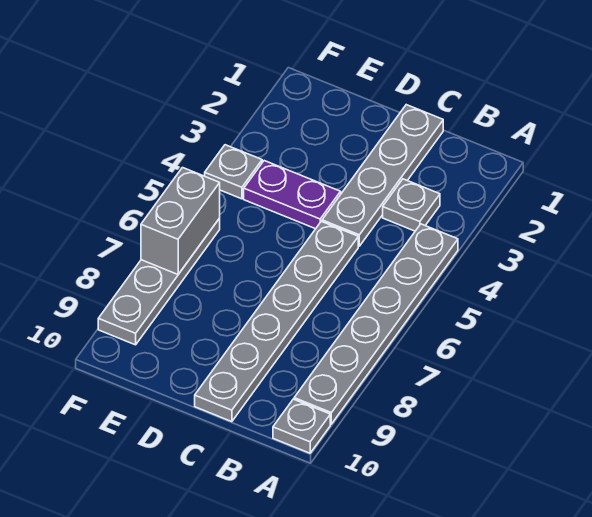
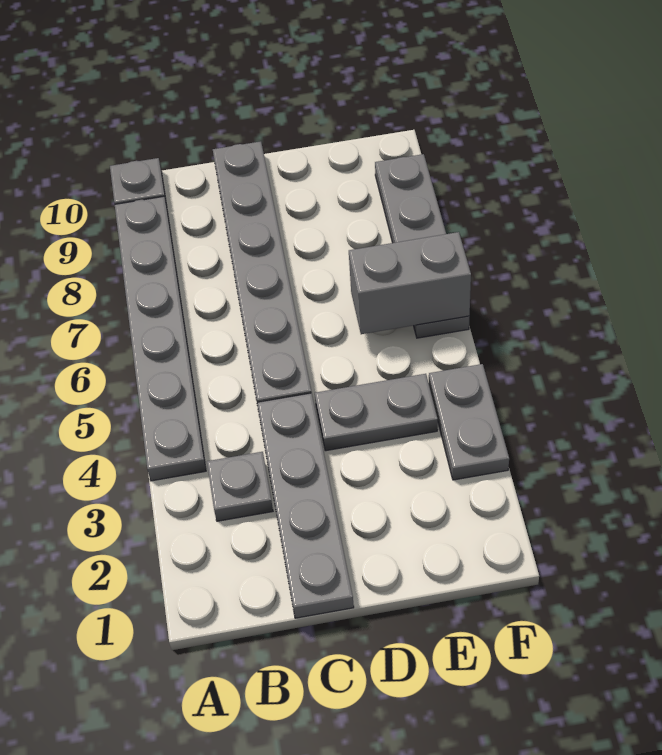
purple 1x2 plate [244,161,341,229] -> grey 1x2 plate [315,374,438,451]
grey 1x1 plate [205,145,262,199] -> grey 1x2 plate [429,364,509,480]
grey 1x2 brick [141,168,220,274] -> grey 1x2 brick turned to [349,232,471,334]

